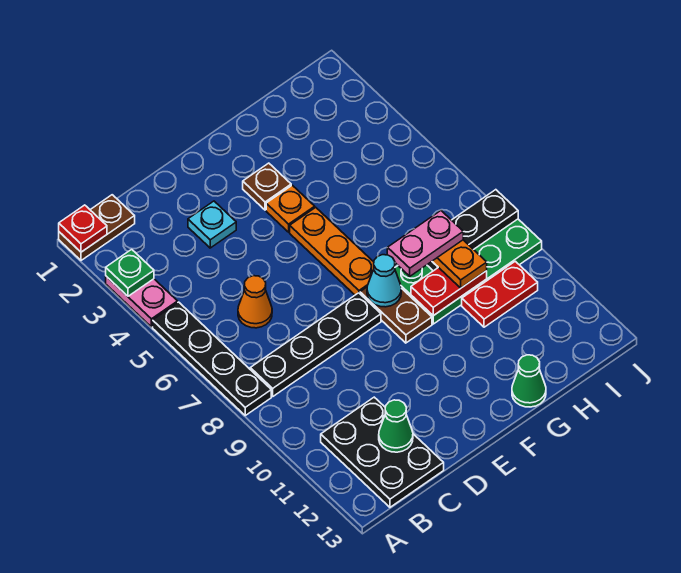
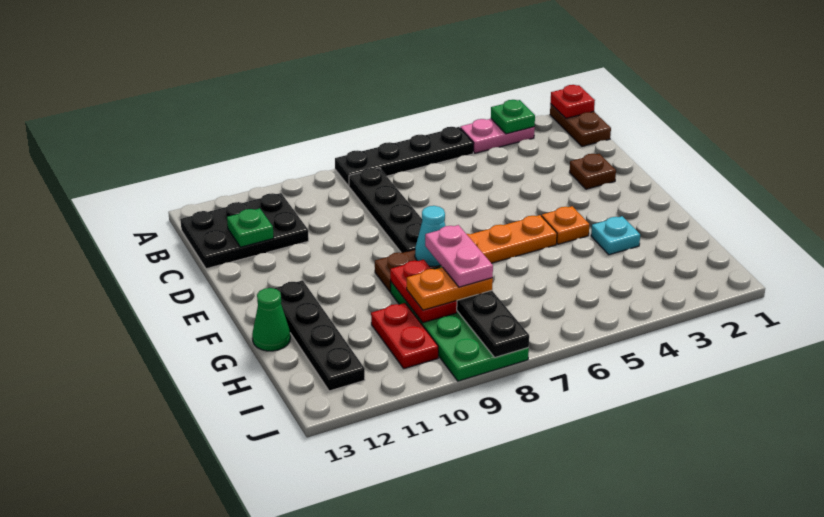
orange 1x1 cone [238,276,272,328] -> none
green 1x1 cone [379,400,413,452] -> green 1x1 plate [227,208,274,247]
cyan 1x1 plate [188,201,236,248] -> cyan 1x1 plate moved to [591,216,640,255]
brown 1x1 plate [243,163,291,210] -> brown 1x1 plate moved to [569,154,616,189]
none -> black 1x4 plate [274,280,365,391]

